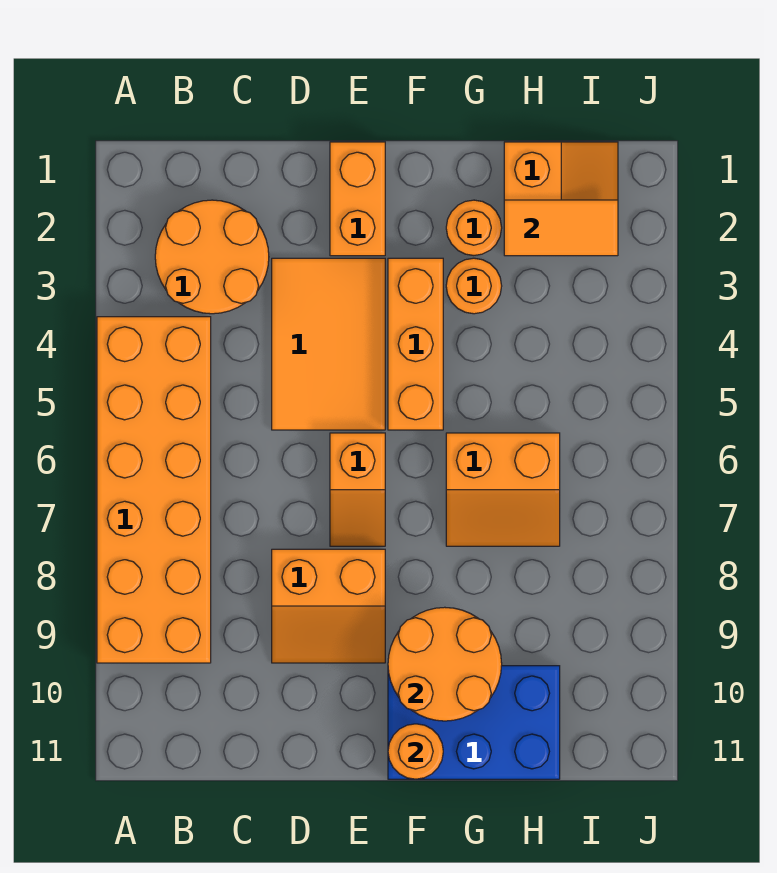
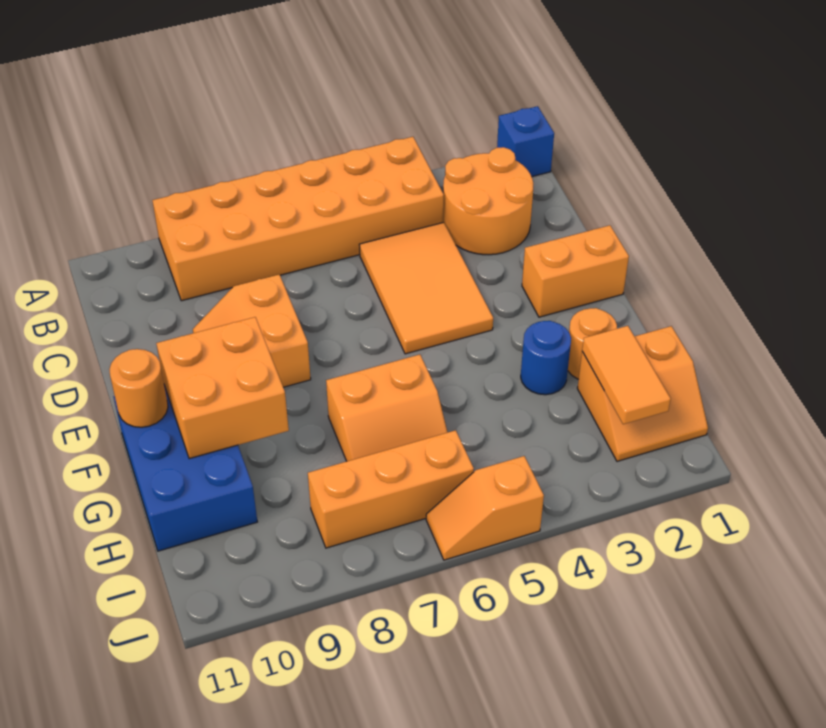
none -> blue 1x1 brick [497,106,554,177]
orange 2x3 tile [272,258,385,430] -> orange 2x3 tile turned to [359,222,493,354]
orange 1x2 slope [330,433,385,546] -> orange 1x2 slope moved to [426,456,544,560]
orange 1x3 brick [388,258,443,430] -> orange 1x3 brick moved to [308,430,474,548]
orange 2x2 round brick [388,607,502,721] -> orange 2x2 brick [156,317,289,459]
orange 1x1 round brick [446,258,502,314] -> blue 1x1 round brick [521,321,571,395]
orange 2x2 slope [446,433,560,546] -> orange 2x2 slope turned to [326,355,448,461]

